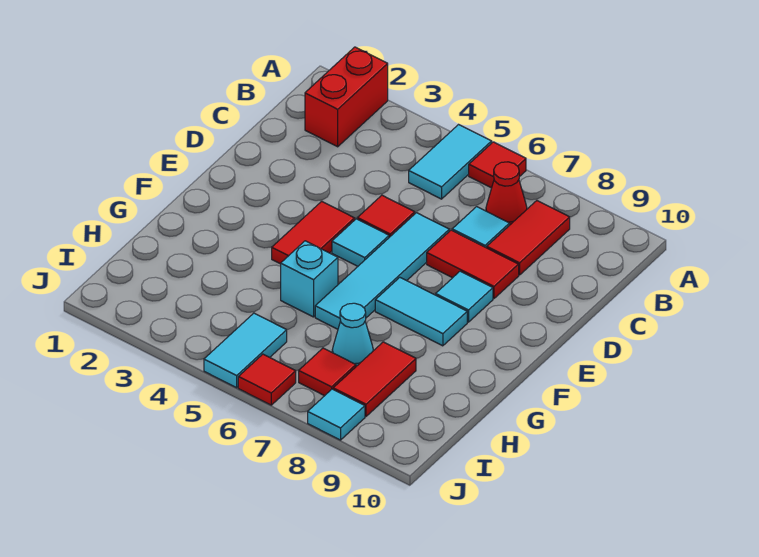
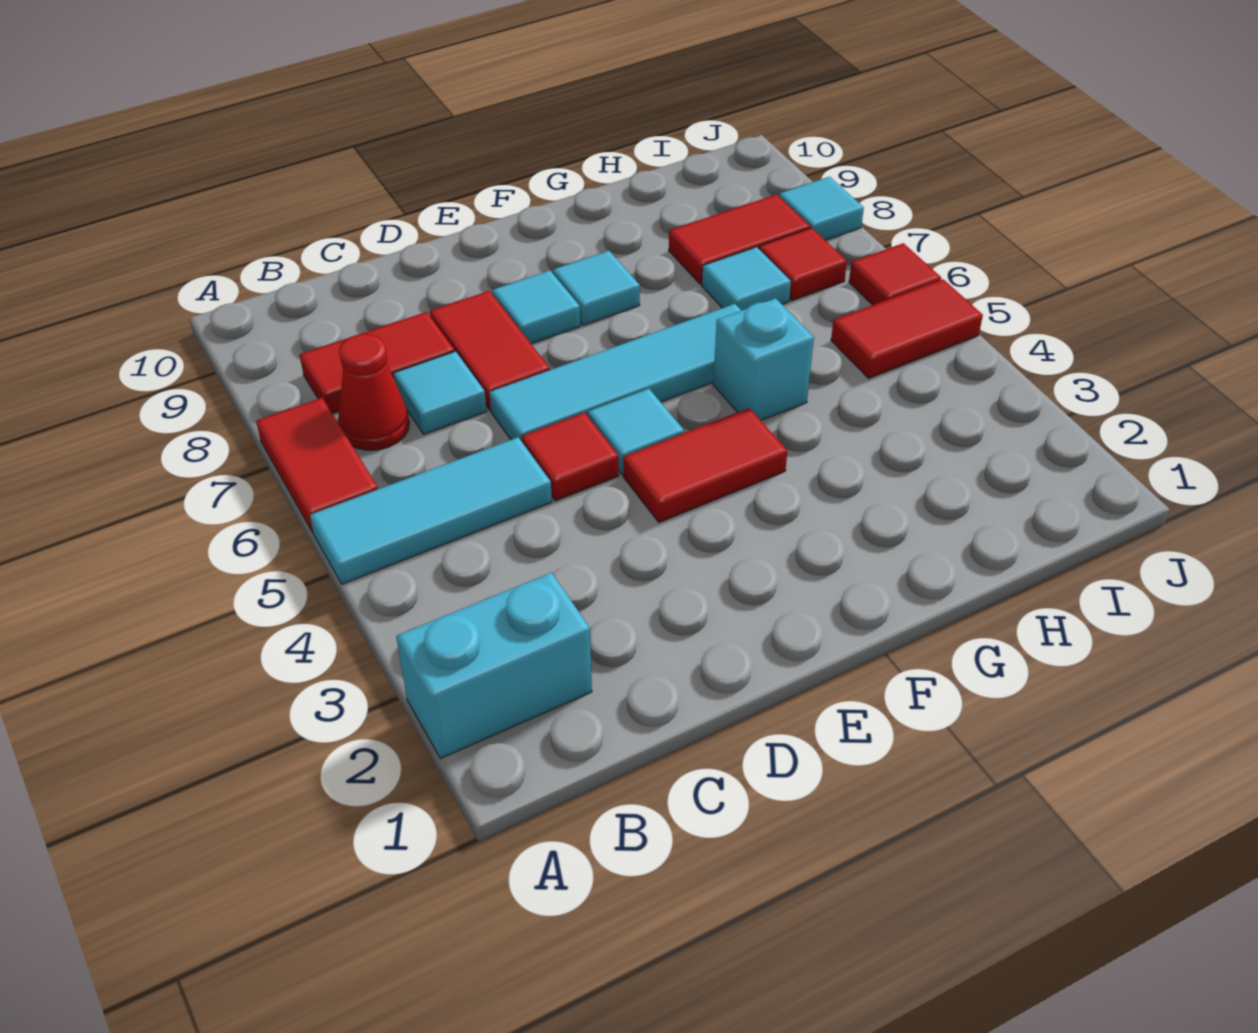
red 1x2 brick [305,47,388,147] -> cyan 1x2 brick [396,573,592,759]
cyan 1x2 tile [409,125,492,199] -> cyan 1x3 tile [310,437,552,584]
red 1x1 tile [469,142,526,188] -> red 1x2 tile [256,398,378,533]
cyan 1x2 tile [375,277,467,346] -> cyan 1x1 tile [553,251,640,325]
cyan 1x1 cone [332,303,373,366] -> cyan 1x1 tile [702,247,791,311]
cyan 1x2 tile [204,313,287,388] -> red 1x2 tile [831,279,983,378]

